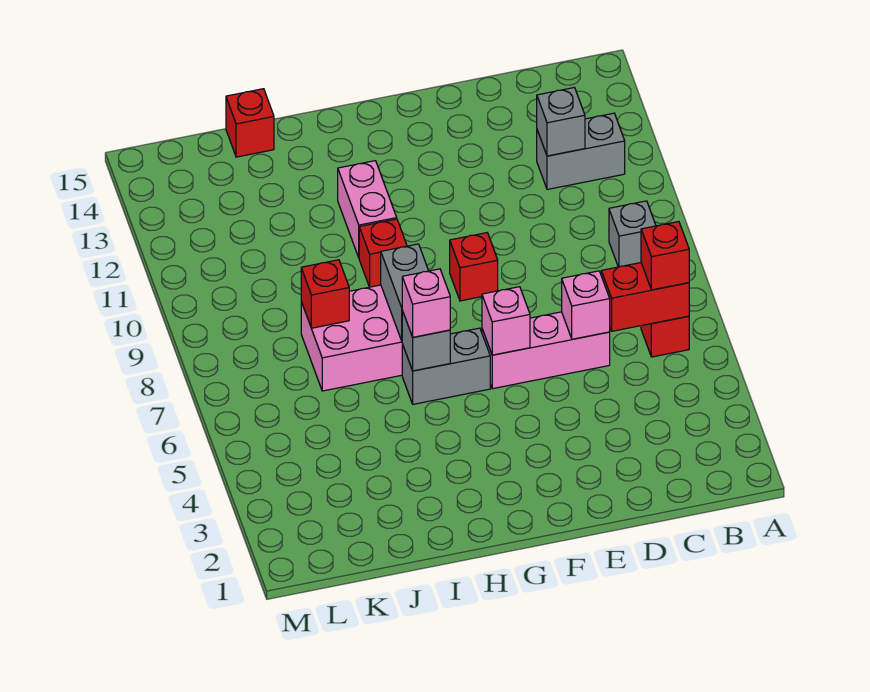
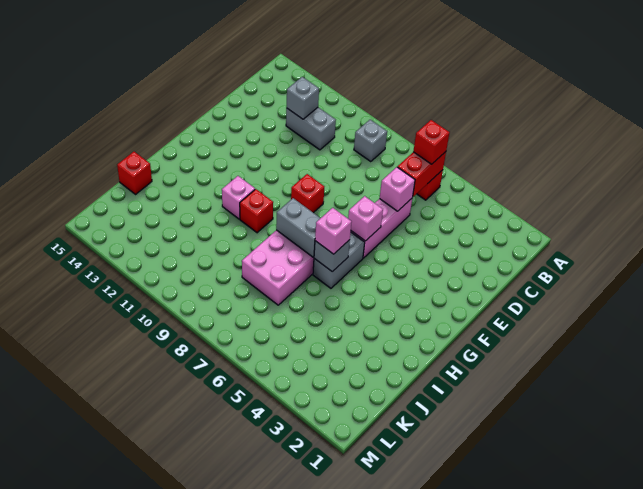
grey 1x2 brick [537,113,625,190] -> grey 1x2 brick turned to [286,107,336,150]
pink 1x2 brick [338,161,397,257] -> pink 1x1 brick [222,176,255,219]
red 1x1 brick [301,260,349,328] -> none

